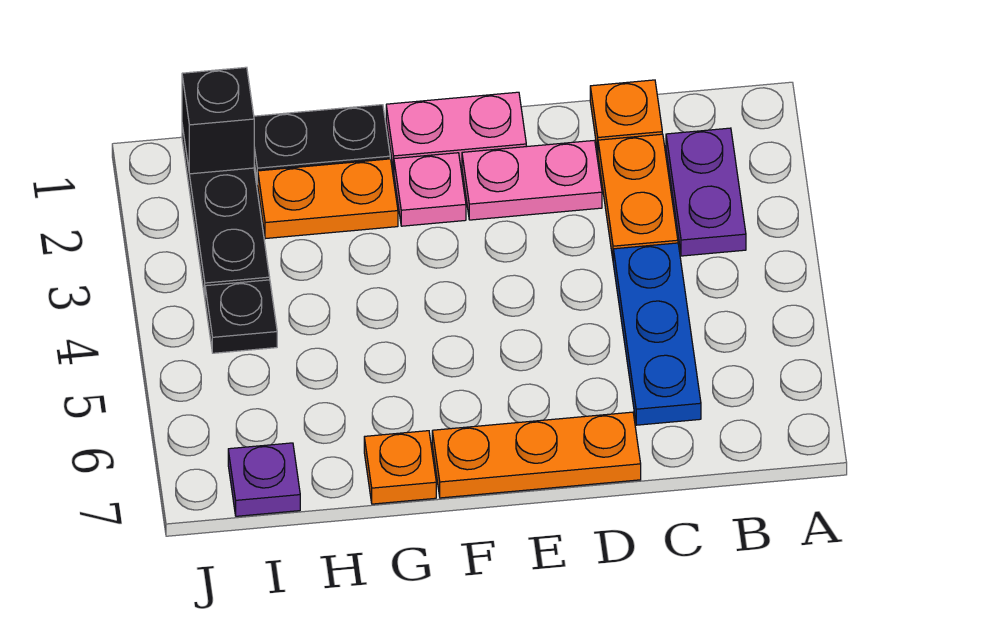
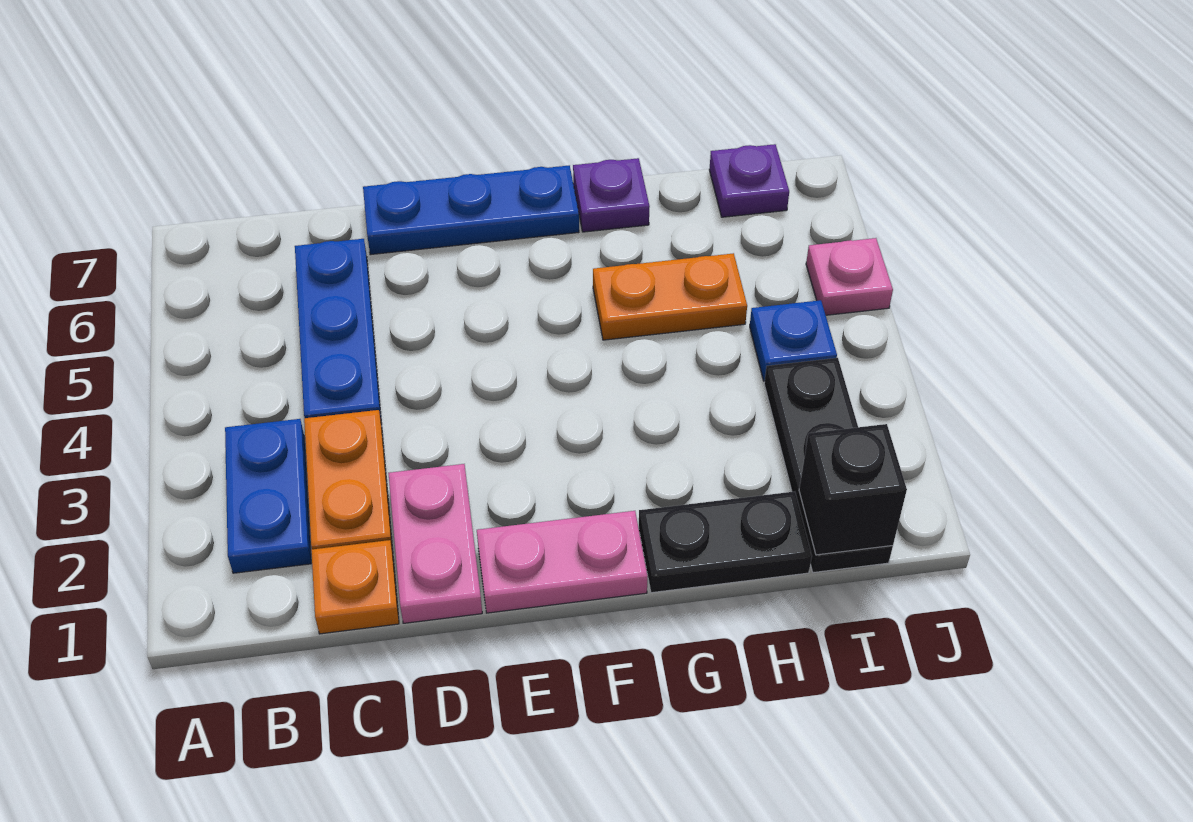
purple 1x2 plate [666,128,746,256] -> blue 1x2 plate [225,419,311,573]
pink 1x2 plate [462,140,602,220] -> pink 1x2 plate turned to [388,464,482,623]
orange 1x3 plate [432,412,641,498] -> blue 1x3 plate [363,165,579,255]
pink 1x1 plate [394,153,466,226] -> pink 1x1 plate moved to [806,238,893,315]
orange 1x2 plate [258,159,398,239] -> orange 1x2 plate moved to [593,253,747,340]
orange 1x1 plate [364,431,436,504] -> purple 1x1 plate [573,158,650,232]
black 1x1 plate [205,280,277,353] -> blue 1x1 plate [750,300,837,381]

